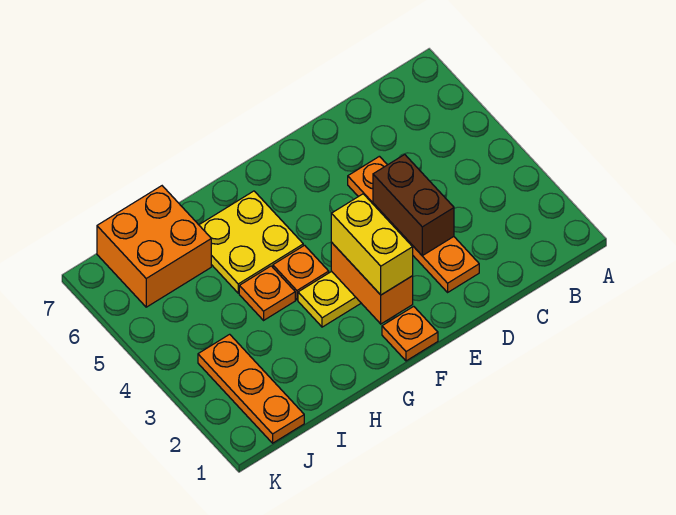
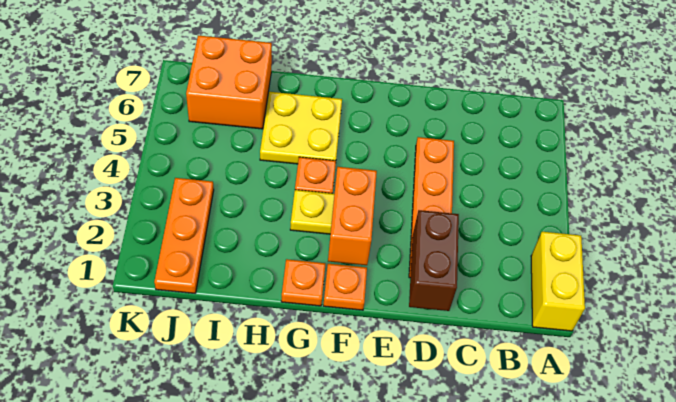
brown 1x2 brick [373,155,454,256] -> brown 1x2 brick moved to [409,210,459,311]
yellow 1x2 brick [331,194,413,295] -> yellow 1x2 brick moved to [531,232,585,331]
orange 1x1 plate [239,266,295,320] -> orange 1x1 plate moved to [281,259,325,306]

